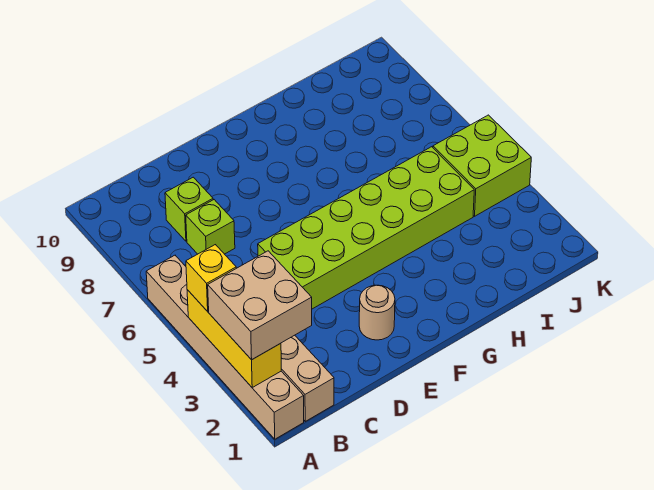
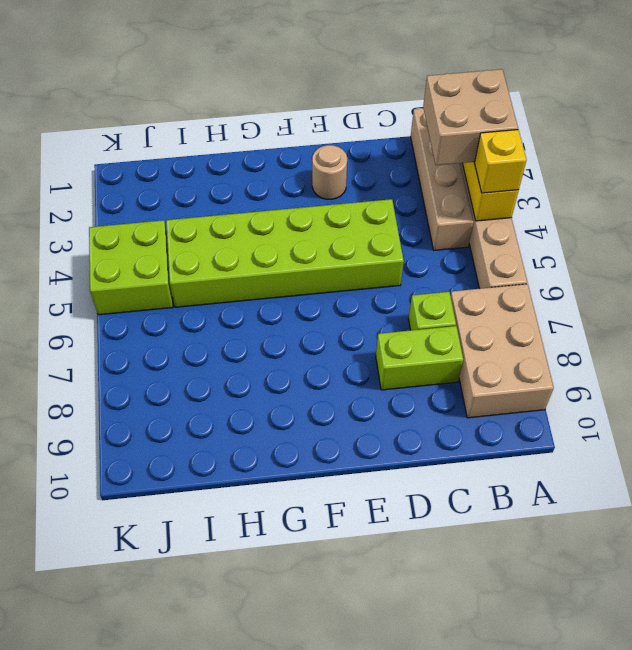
none -> tan 2x3 brick [451,284,554,418]
lime 1x1 brick [165,177,213,241] -> lime 1x2 brick [376,326,463,390]

